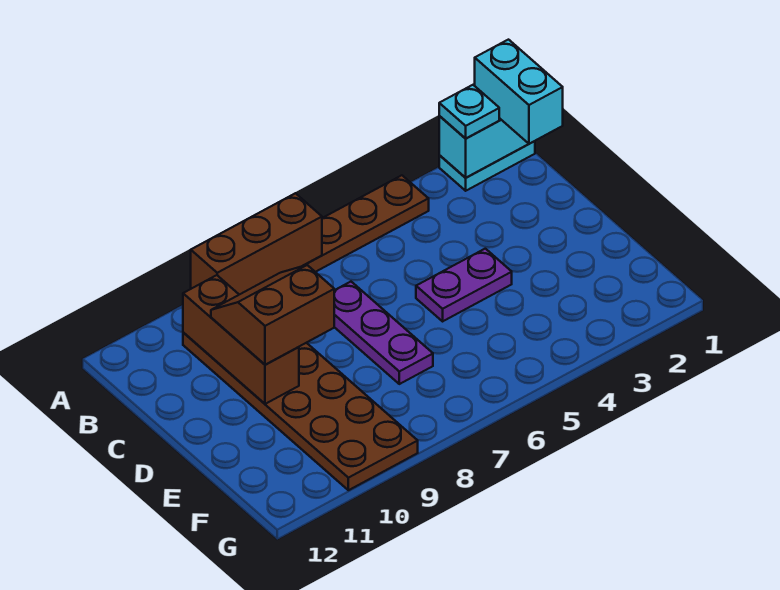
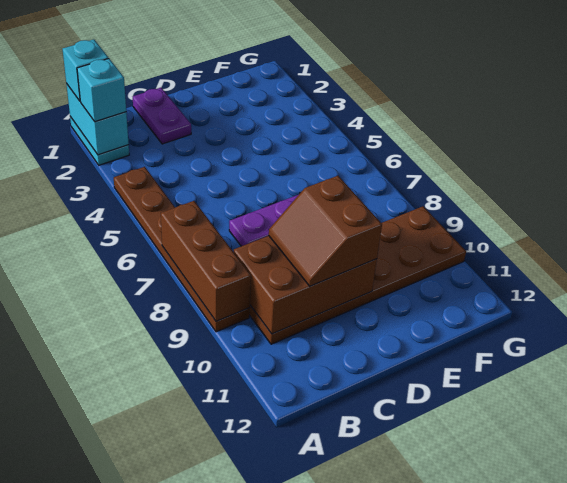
cyan 1x2 brick [475,40,563,144] -> cyan 1x1 brick [63,39,109,101]
cyan 1x1 plate [439,85,499,139] -> cyan 1x1 brick [77,59,126,122]
brown 1x3 brick [183,275,299,404] -> brown 2x3 brick [234,236,377,334]
purple 1x2 plate [416,249,512,321] -> purple 1x2 plate moved to [133,88,191,144]

